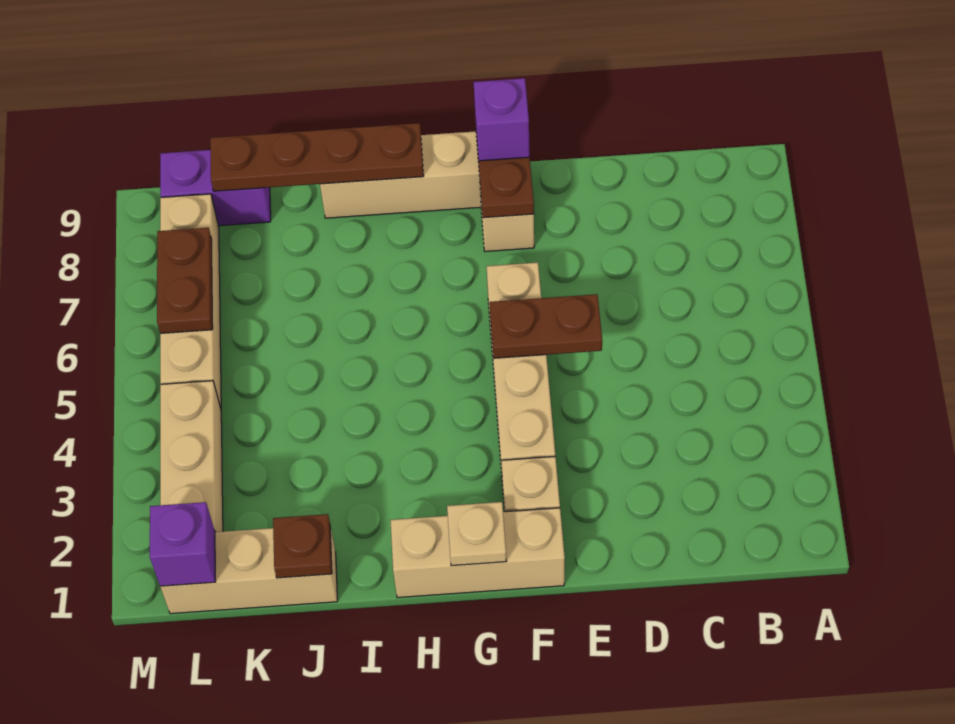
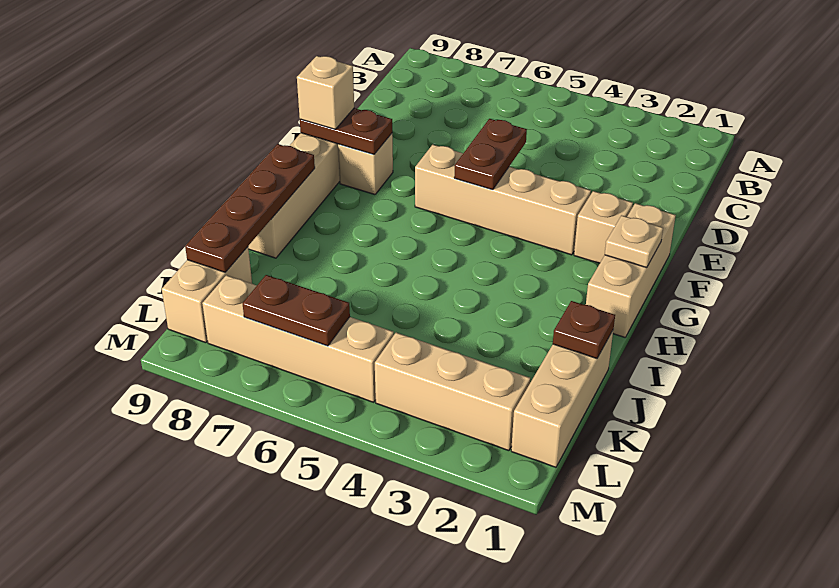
purple 1x1 brick [474,78,530,161] -> tan 1x1 brick [297,56,354,129]
purple 1x2 brick [160,150,271,226] -> tan 1x2 brick [162,247,252,343]
purple 1x1 brick [150,502,216,586] -> none

